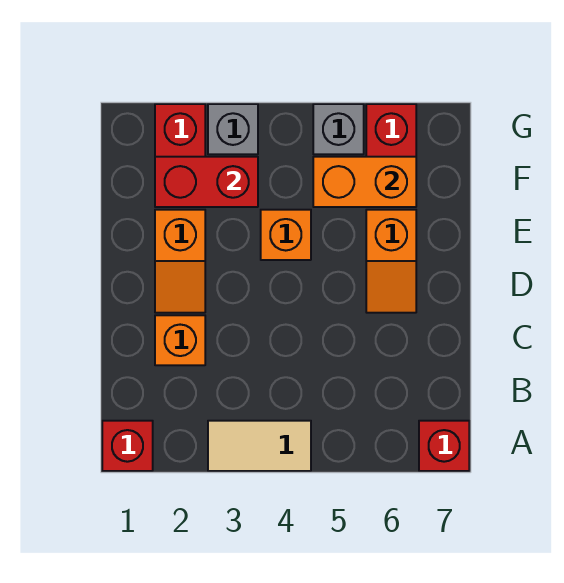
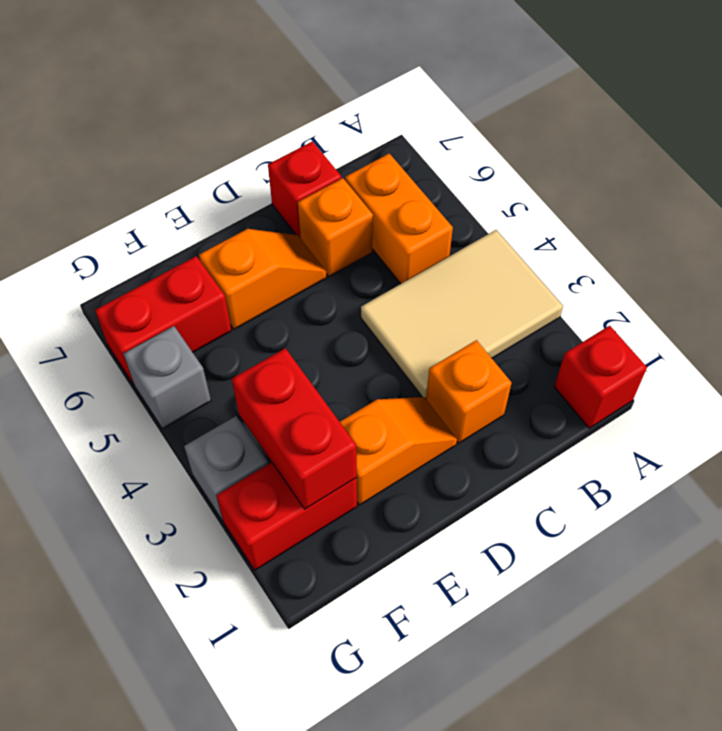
tan 1x2 tile [208,421,311,471] -> tan 2x3 tile [361,230,563,399]
red 1x1 brick [419,421,469,471] -> red 1x1 brick moved to [268,141,341,237]
orange 1x1 brick [261,210,311,260] -> orange 1x1 brick moved to [298,178,373,277]
orange 1x2 brick [313,157,416,207] -> orange 1x2 brick moved to [345,154,453,284]

